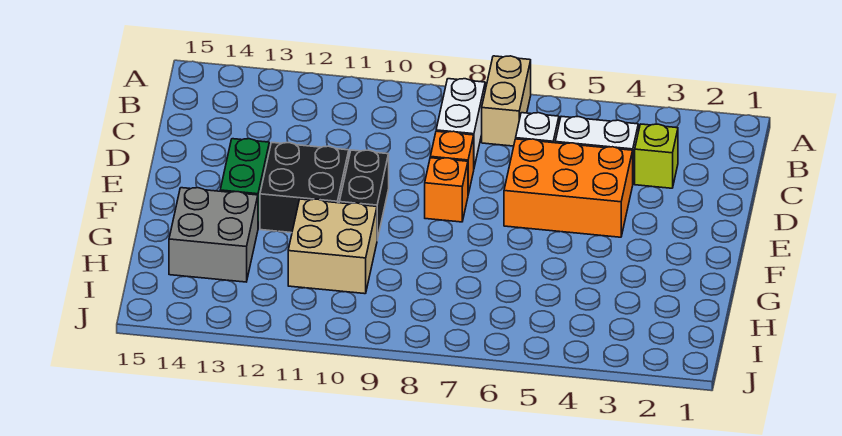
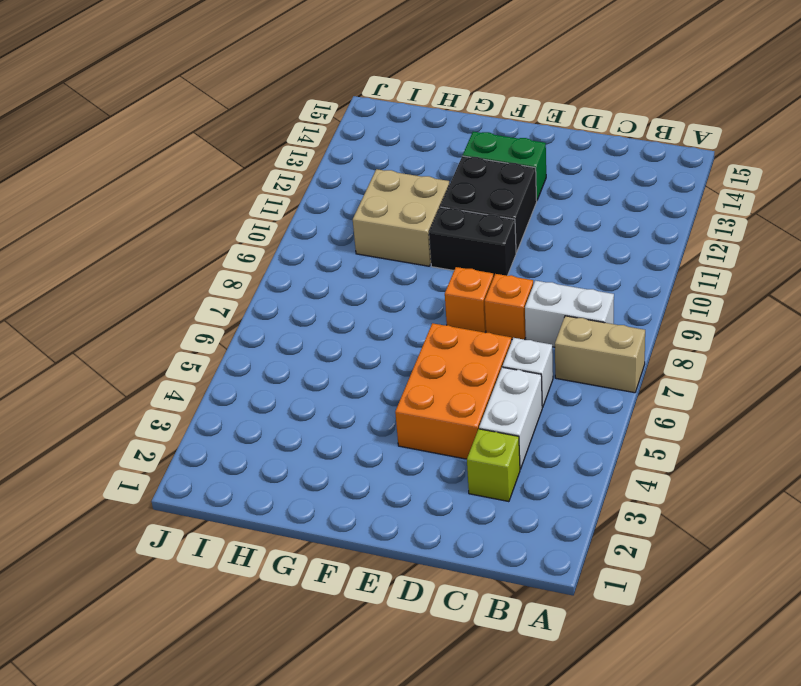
grey 2x2 brick [169,188,258,282] -> none

